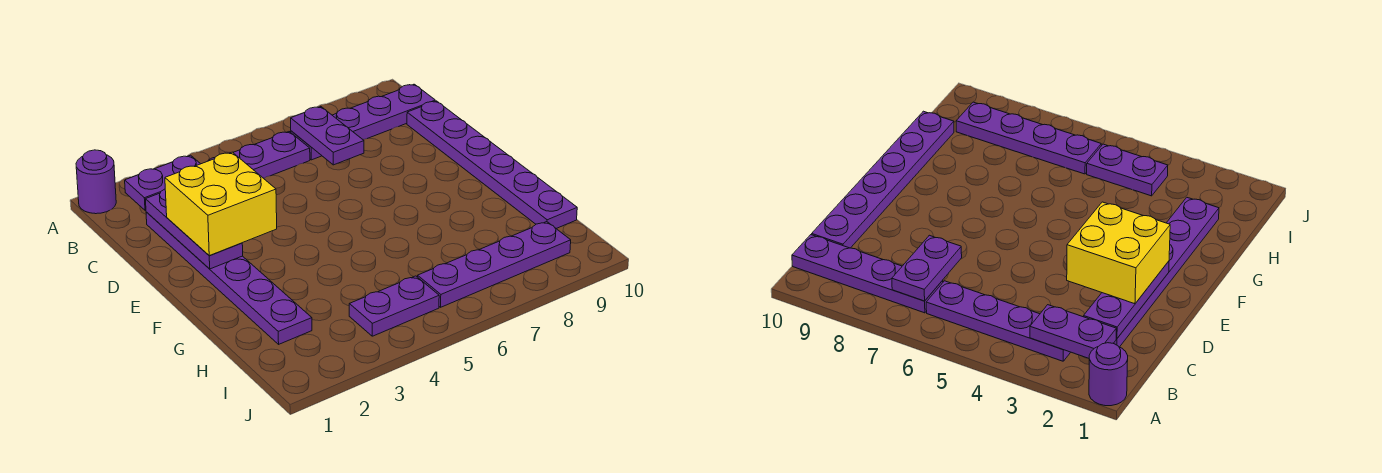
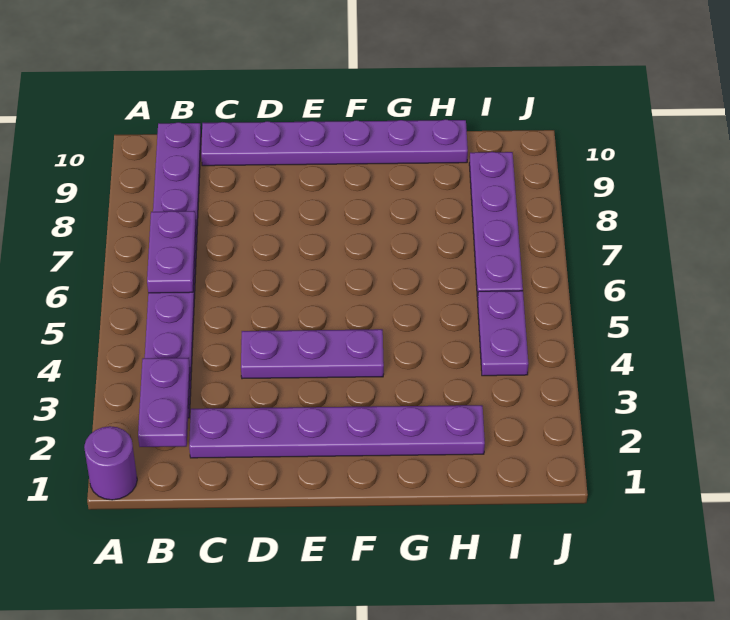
purple 1x2 plate [291,107,364,165] -> purple 1x2 plate turned to [147,211,196,293]
purple 1x3 plate [146,189,243,269] -> purple 1x3 plate moved to [241,329,384,379]
yellow 2x2 brick [165,152,277,256] -> none

